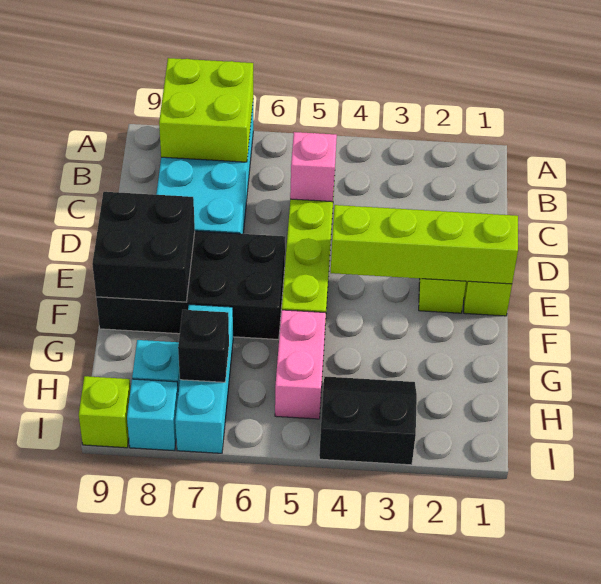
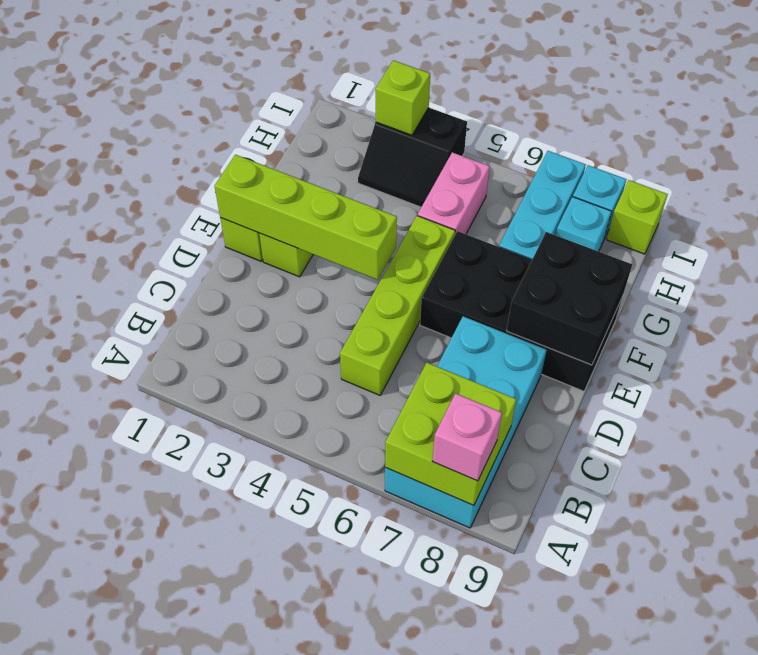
pink 1x1 brick [290,132,337,202] -> pink 1x1 brick moved to [432,393,502,481]
black 1x1 brick [178,310,229,382] -> none
none -> lime 1x1 brick [376,60,430,135]

